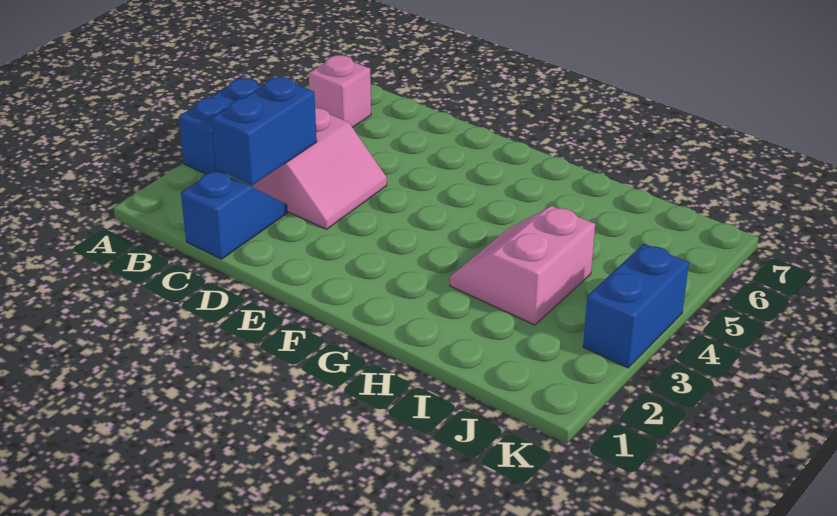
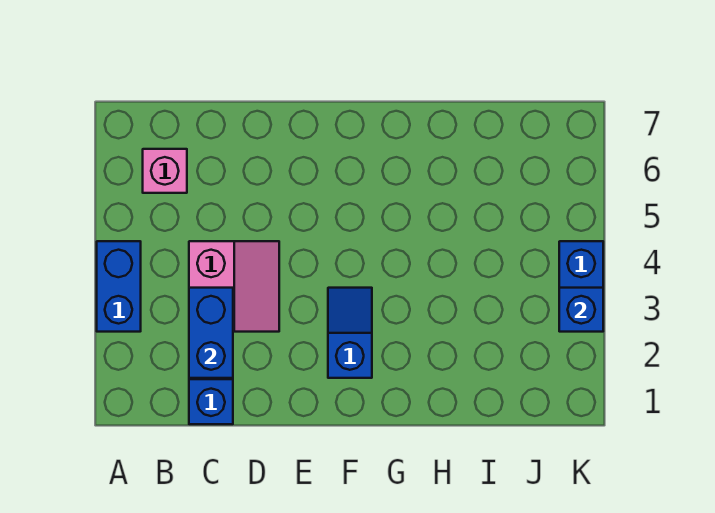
none -> blue 1x2 slope [328,288,372,378]
pink 2x2 slope [450,206,595,325] -> none
none -> blue 1x1 brick [559,288,603,332]

